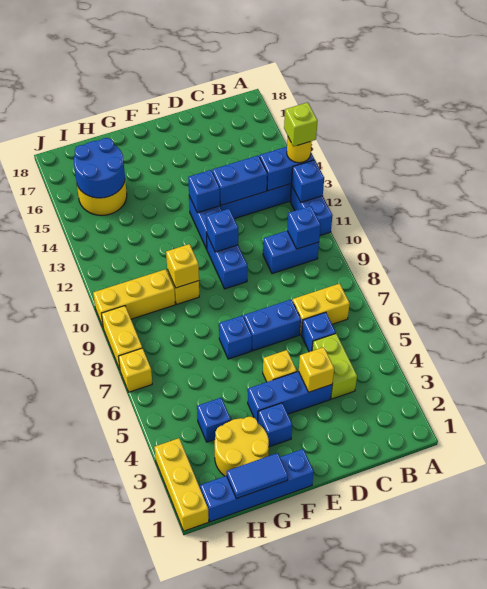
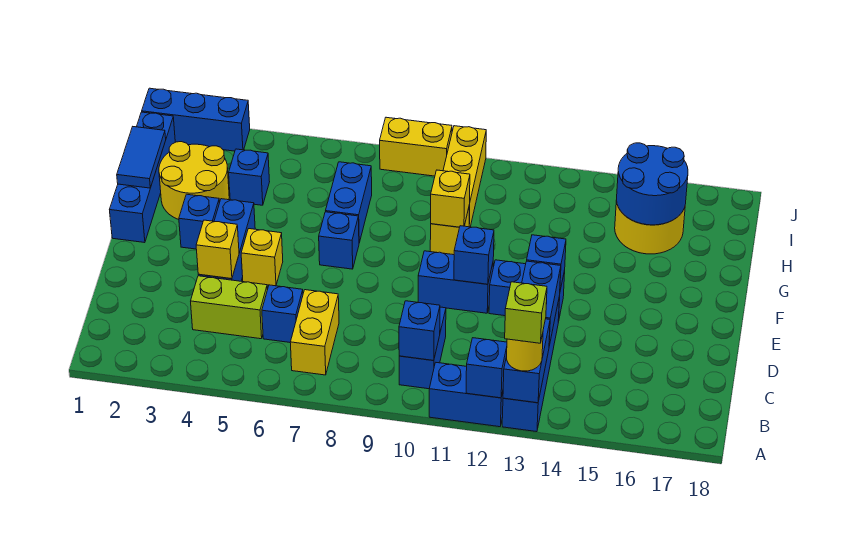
blue 1x2 brick [244,299,301,351] -> blue 1x2 brick moved to [326,162,372,243]
yellow 1x3 brick [155,438,209,531] -> blue 1x3 brick [142,88,250,151]
yellow 1x1 brick [118,348,152,392] -> none

